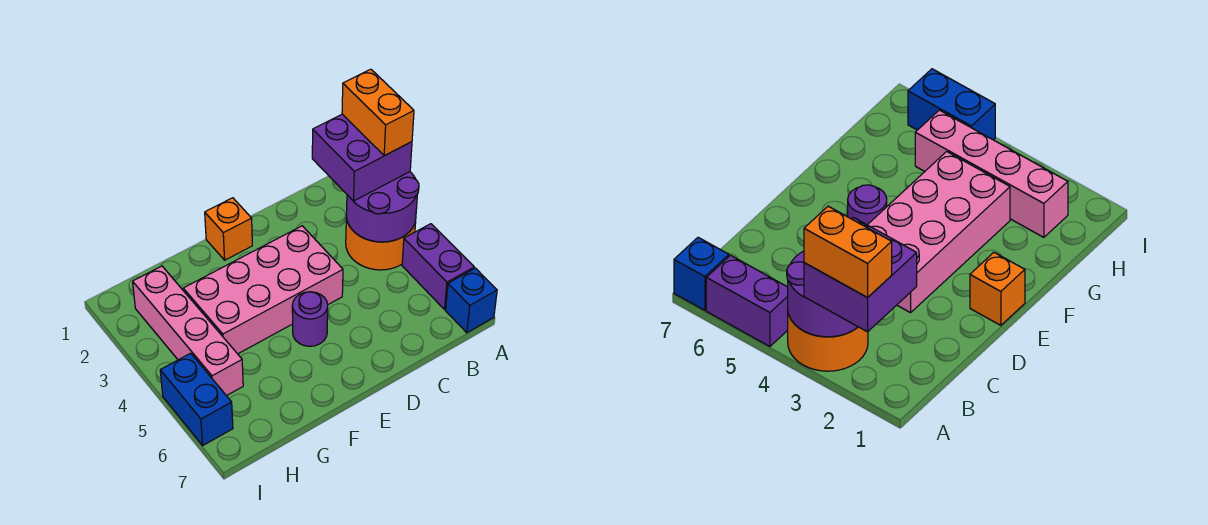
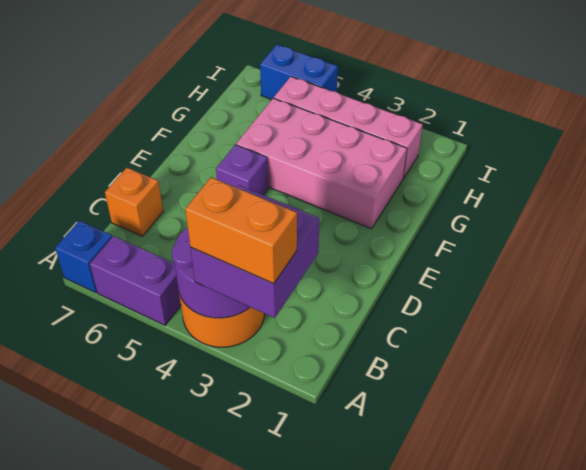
pink 2x4 brick [183,226,343,354] -> pink 2x4 brick turned to [236,98,407,229]
orange 1x1 brick [205,198,252,260] -> orange 1x1 brick moved to [105,168,163,236]
purple 1x1 round brick [292,292,328,346] -> purple 1x1 brick [216,145,268,195]

